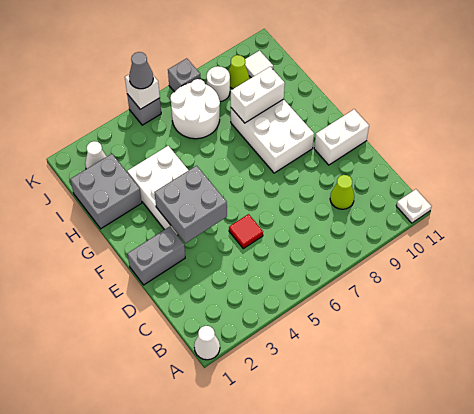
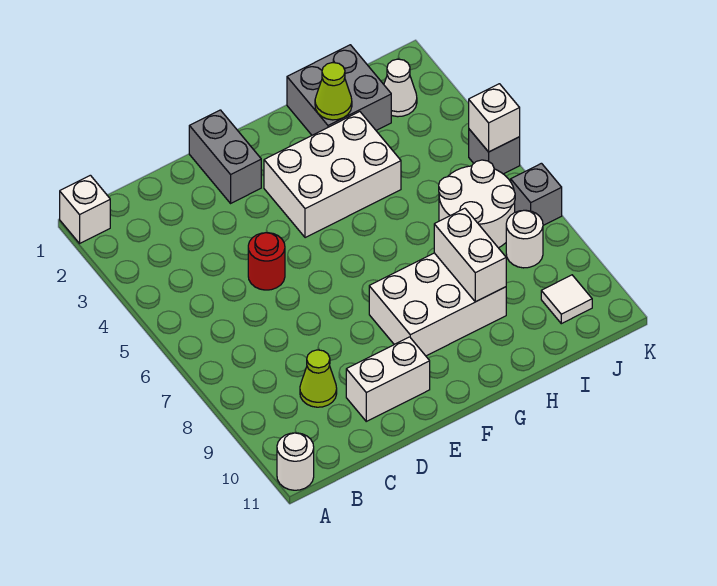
white 1x1 cone [194,326,220,360] -> white 1x1 brick [60,175,110,243]
white 1x1 plate [396,189,431,223] -> white 1x1 round brick [277,433,314,490]
red 1x1 tile [229,214,263,249] -> red 1x1 round brick [248,233,285,290]
grey 2x2 brick [154,166,227,243] -> none
white 1x2 brick [314,109,369,165] -> white 1x2 brick turned to [346,337,430,421]
lime 1x1 cone [228,55,249,89] -> lime 1x1 cone moved to [315,63,352,120]
grey 1x1 cone [129,52,153,89] -> none

